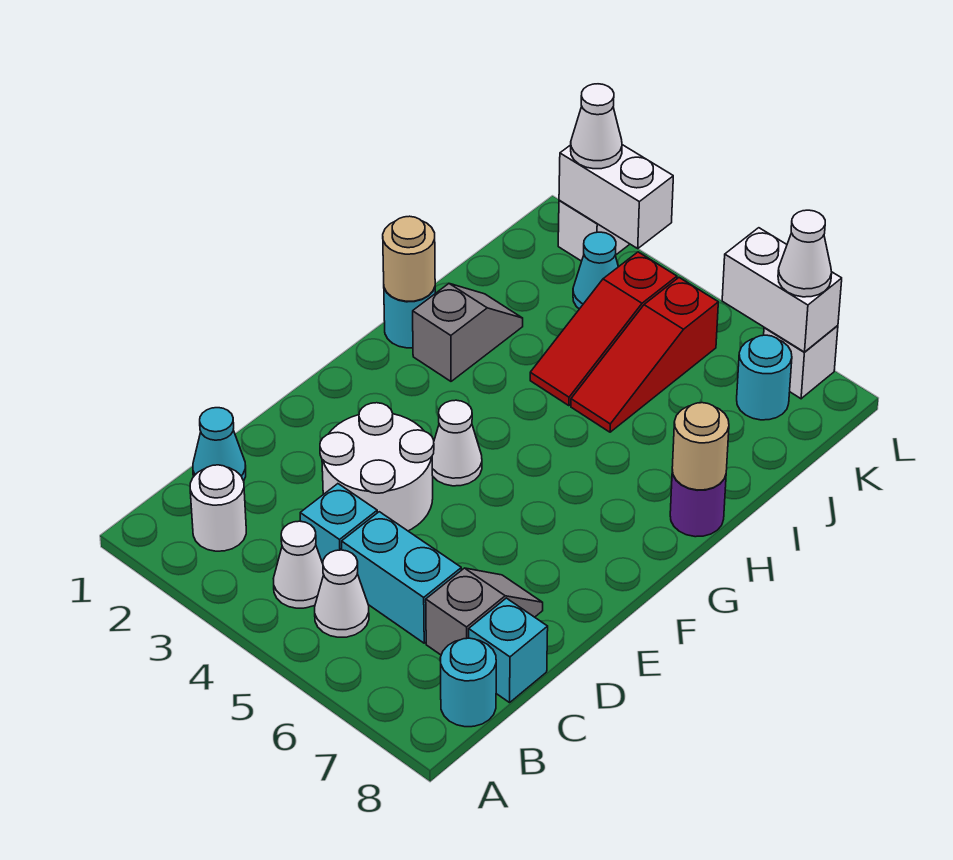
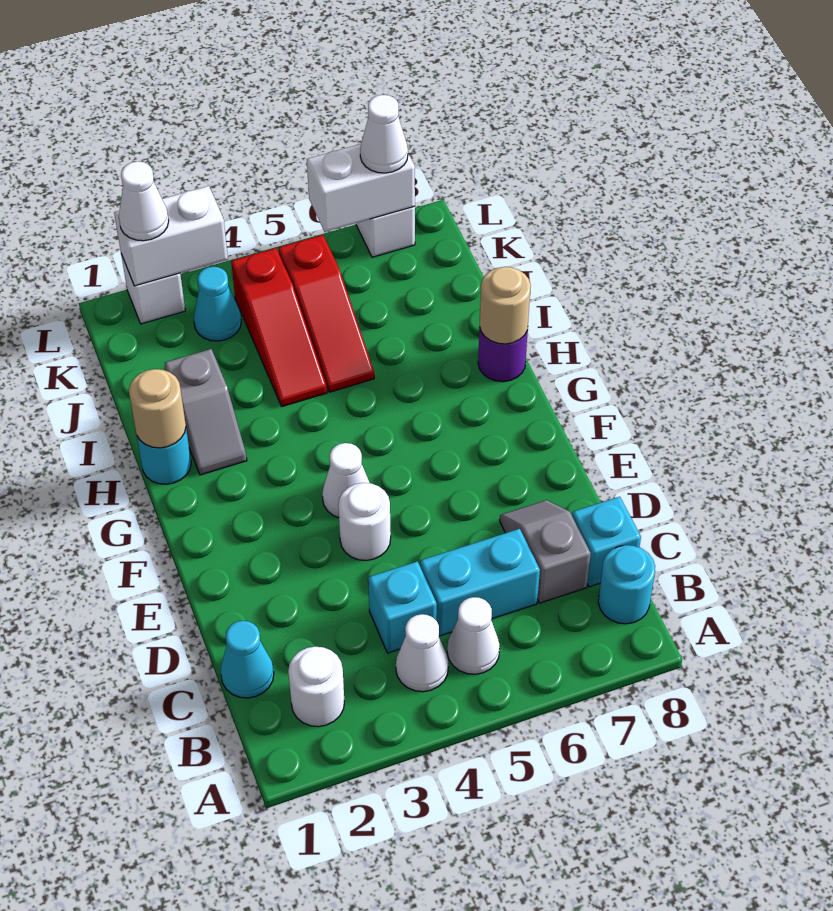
white 2x2 round brick [320,403,434,531] -> white 1x1 round brick [338,483,391,560]
grey 1x2 slope [413,284,523,381] -> grey 1x2 slope turned to [165,349,247,475]
cyan 1x1 round brick [737,335,792,420] -> none

